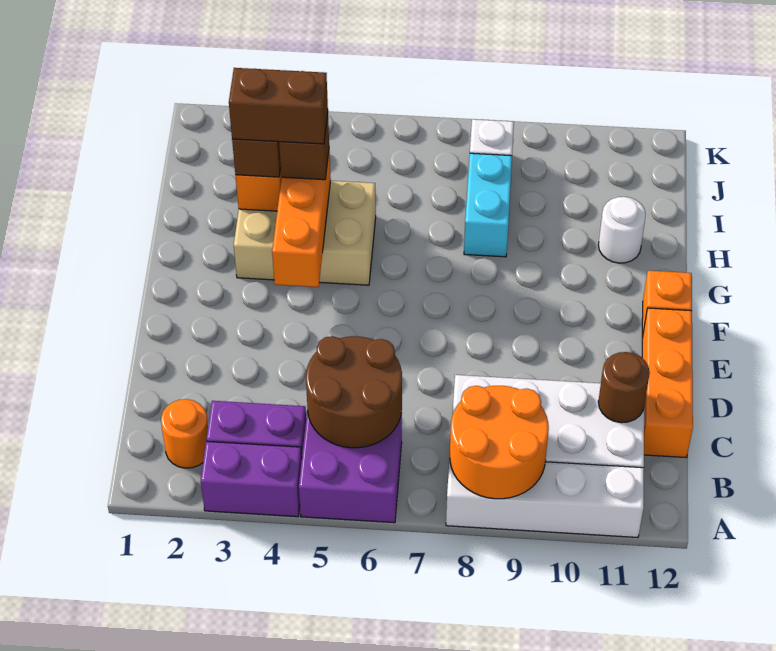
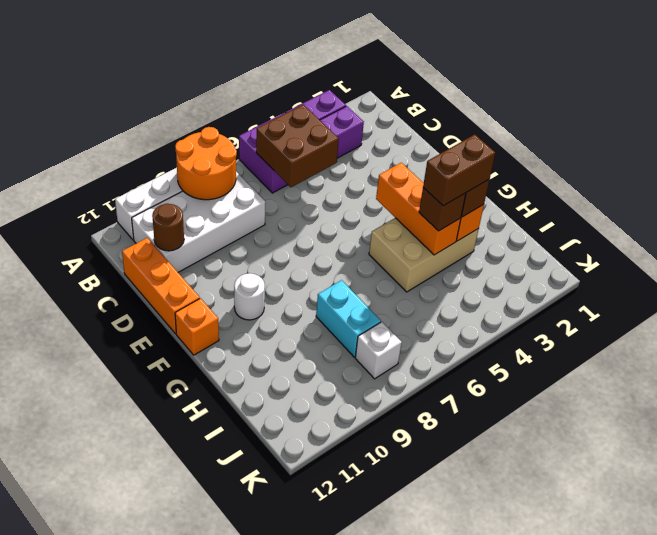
orange 1x1 round brick [161,399,208,468] -> none
brown 2x2 round brick [306,336,402,448] -> brown 2x2 brick [256,105,339,187]
white 1x1 round brick [599,197,646,263] -> white 1x1 round brick moved to [234,273,265,320]

